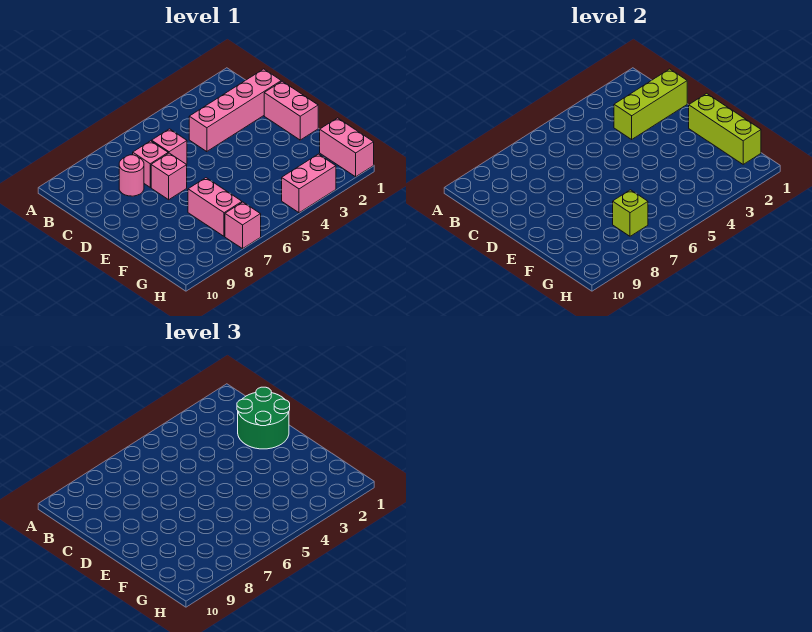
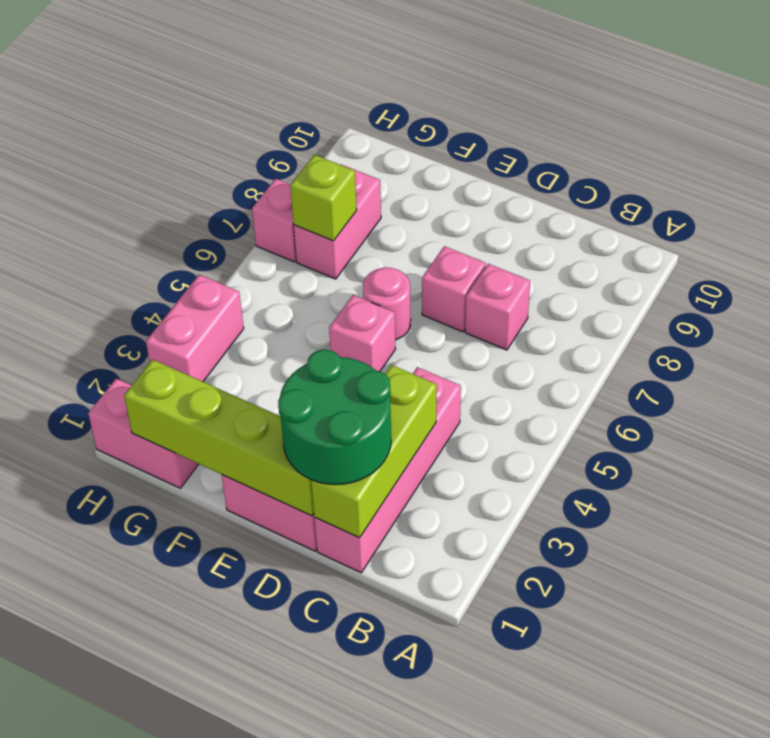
pink 1x1 brick [152,129,187,165] -> pink 1x1 brick moved to [329,295,396,371]
pink 1x1 round brick [119,155,144,196] -> pink 1x1 round brick moved to [363,267,411,340]
lime 1x3 brick [689,93,761,164] -> lime 1x4 brick [124,360,314,516]
pink 1x2 brick [188,178,242,236] -> pink 1x2 brick turned to [294,165,381,279]

